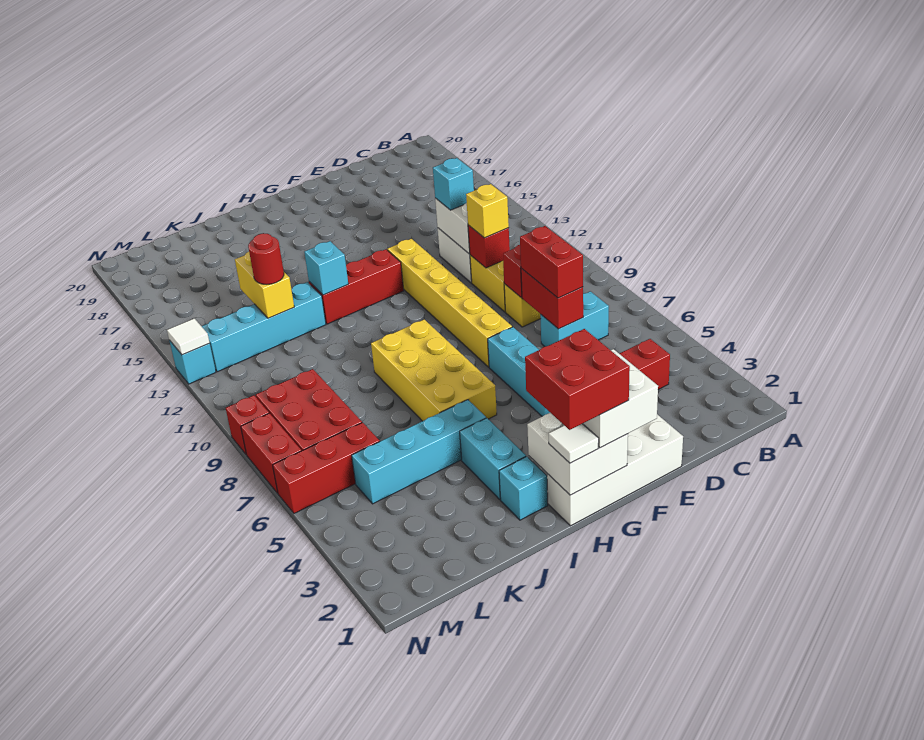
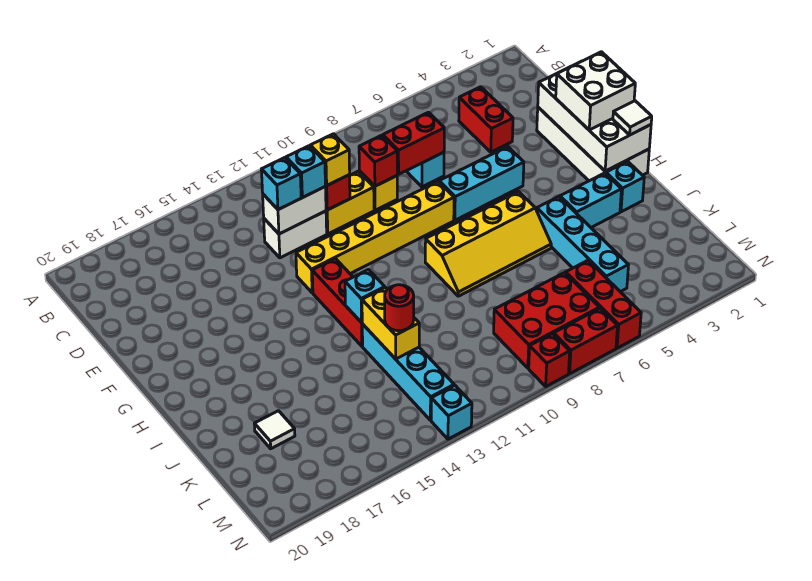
red 1x2 brick [520,226,583,298] -> none
none -> cyan 1x1 brick [286,146,325,197]
white 2x2 brick [527,413,628,495] -> white 2x4 brick [538,74,651,171]
red 2x2 brick [525,329,630,430] -> none
yellow 2x4 brick [371,319,497,421] -> yellow 2x4 slope [425,192,551,296]
yellow 1x2 brick [235,252,294,318] -> yellow 1x2 brick turned to [362,288,419,359]
white 1x1 tile [167,318,210,355] -> white 1x1 tile moved to [254,411,295,449]

